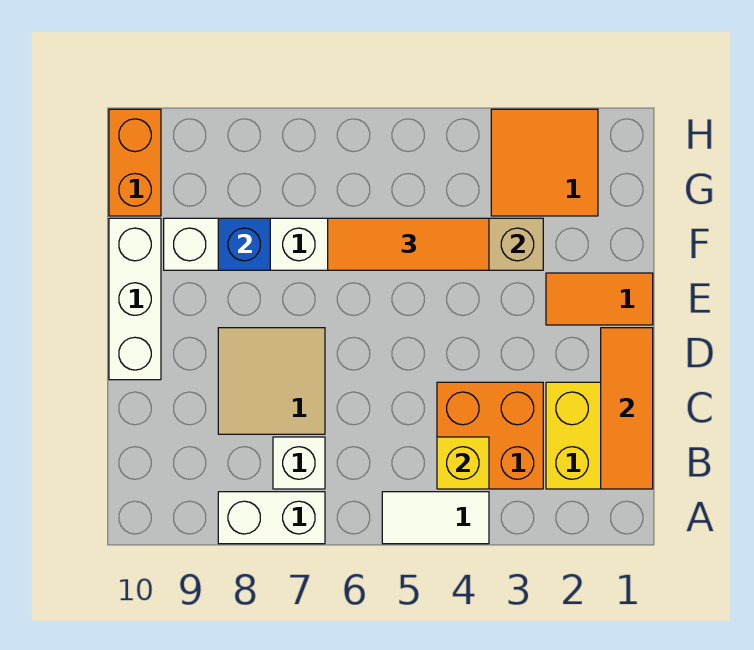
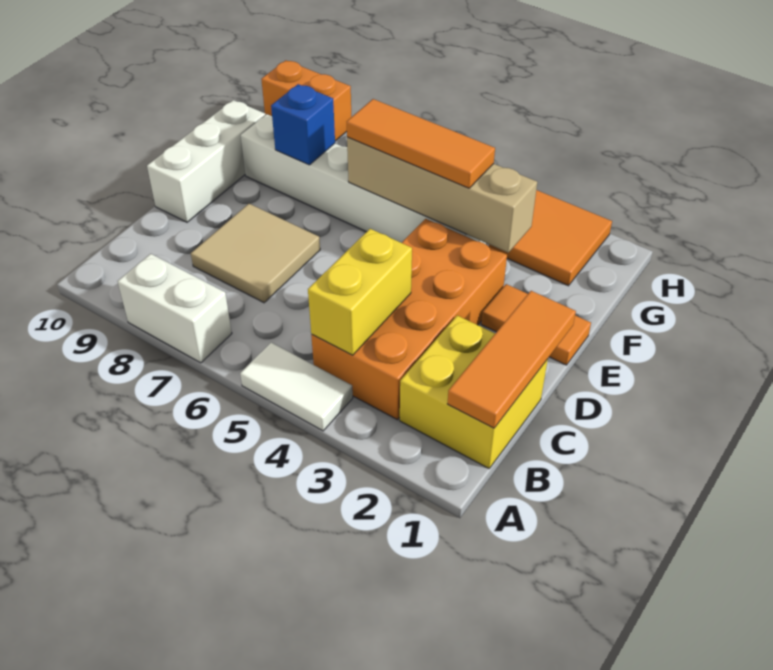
orange 2x2 brick [437,382,543,489] -> orange 2x4 brick [311,219,507,420]
yellow 1x1 brick [437,437,489,489] -> yellow 1x2 brick [308,229,412,355]
white 1x1 brick [273,437,325,489] -> none
orange 1x2 brick [109,109,161,216] -> orange 1x2 brick turned to [261,60,352,141]

